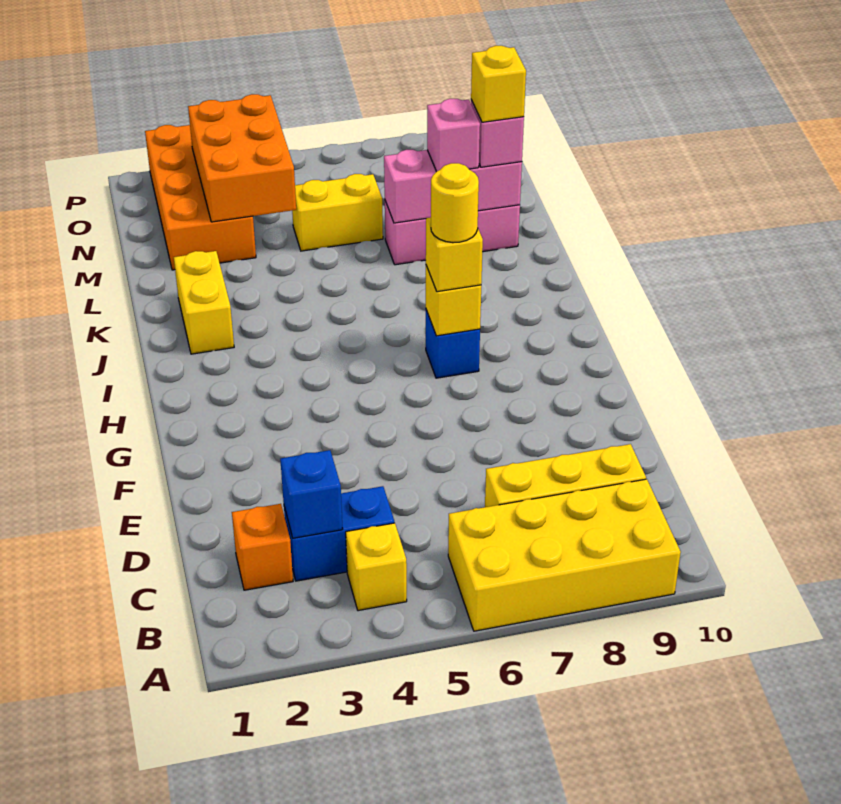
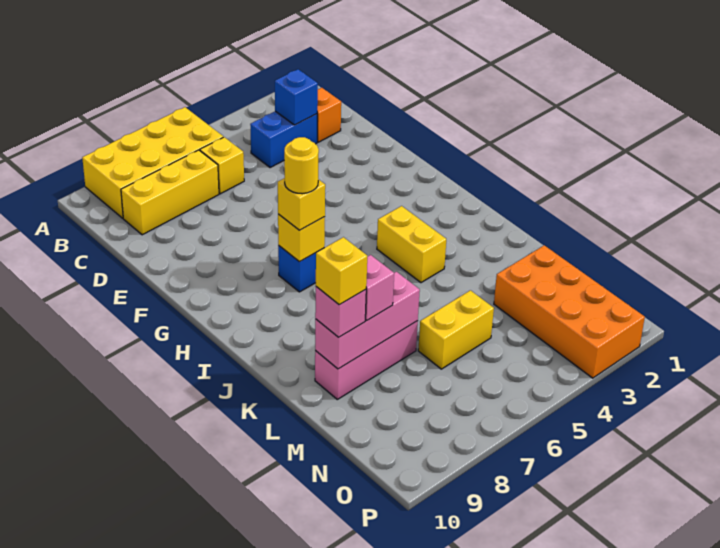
yellow 1x1 brick [346,523,407,611] -> yellow 1x1 brick moved to [200,137,244,194]
yellow 1x2 brick [174,251,234,354] -> yellow 1x2 brick moved to [377,206,446,283]
orange 2x3 brick [188,94,296,222] -> none

